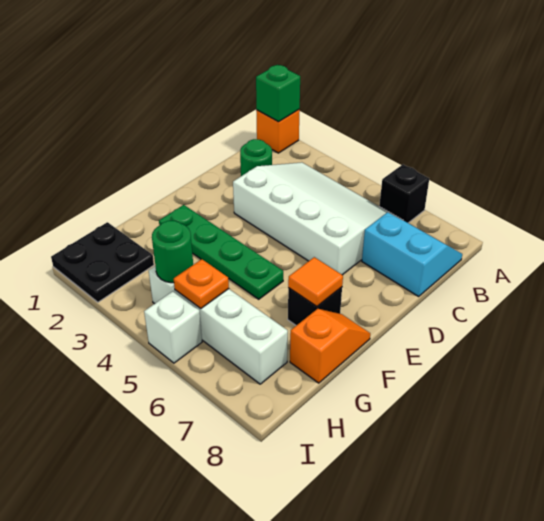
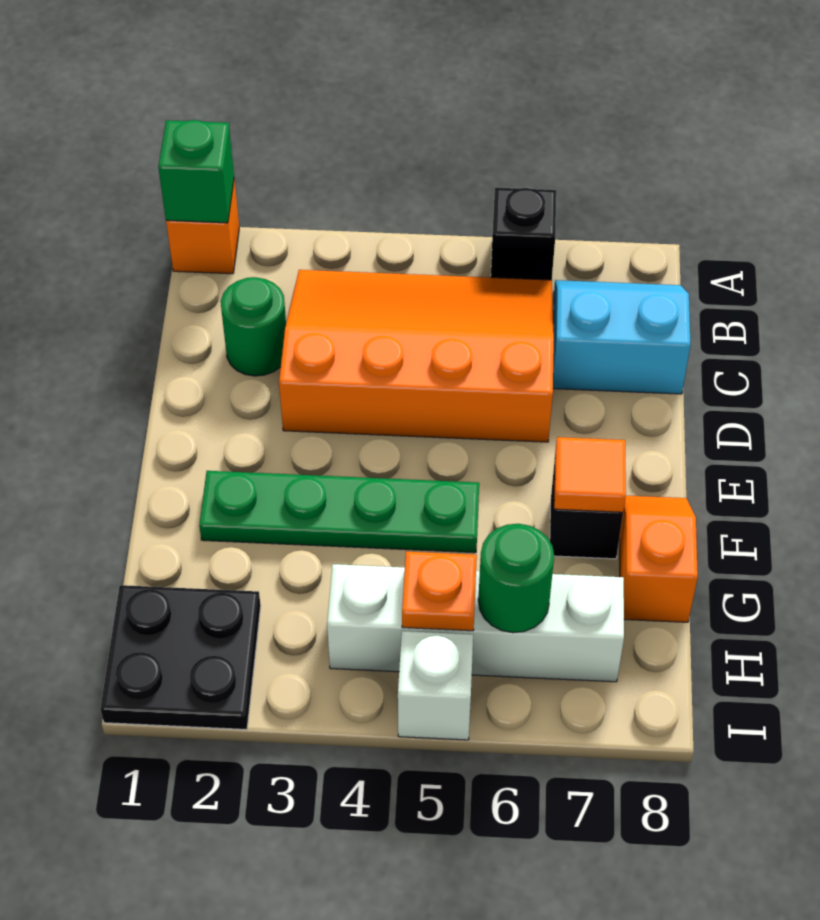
white 3x4 slope [233,162,399,275] -> orange 3x4 slope [279,270,554,442]
green 1x1 round brick [152,221,193,283] -> green 1x1 round brick moved to [478,524,554,633]

